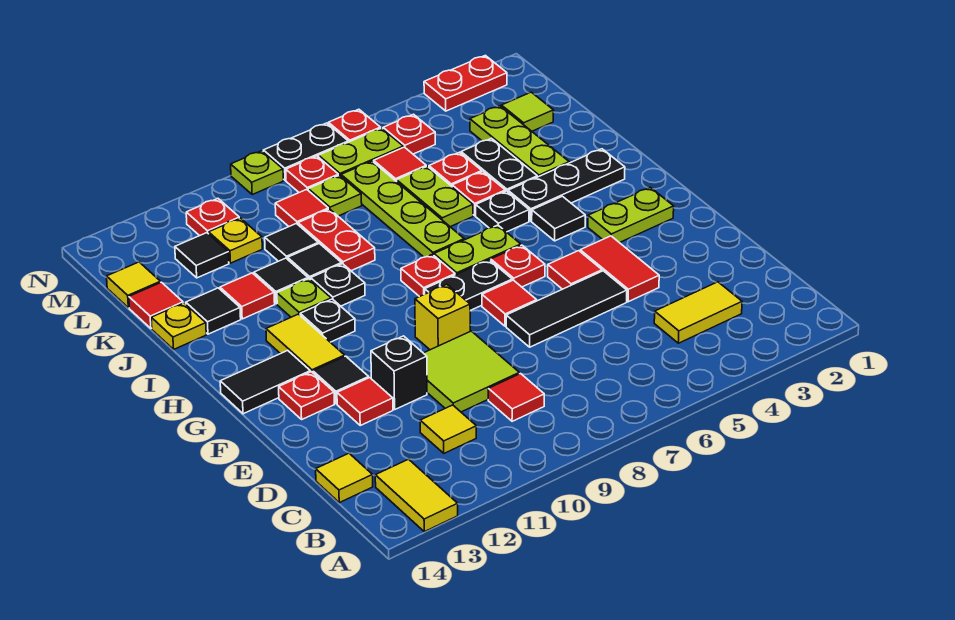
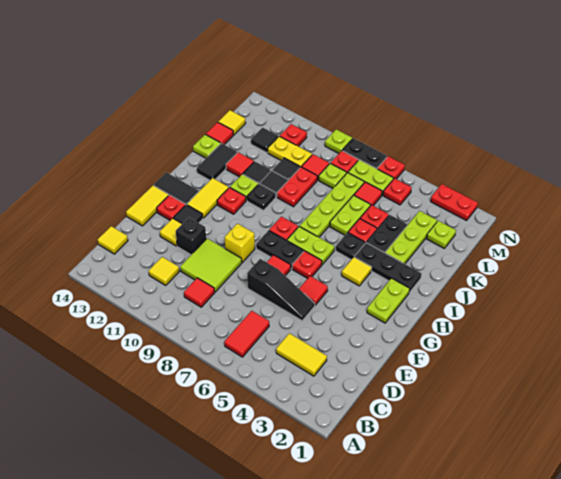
yellow 1x2 tile [375,459,458,532] -> yellow 1x2 tile moved to [126,185,169,226]
red 1x2 tile [580,236,659,302] -> red 1x2 tile moved to [224,311,269,357]
black 1x3 tile [506,271,627,347] -> black 1x3 slope [247,259,315,321]
red 1x1 tile [337,378,393,425] -> yellow 1x1 tile [160,218,182,246]
lime 1x2 plate [588,187,674,243] -> lime 1x2 plate turned to [367,278,410,323]
black 1x1 tile [532,196,585,241] -> yellow 1x1 tile [342,257,372,286]
black 1x1 plate [300,299,355,342] -> red 1x1 plate [217,188,246,214]
black 1x1 tile [186,288,241,334] -> black 1x2 tile [197,143,237,180]
yellow 1x1 plate [151,303,206,349] -> lime 1x1 plate [193,134,221,158]
lime 1x1 tile [501,92,554,131] -> lime 1x1 plate [427,221,456,248]
yellow 1x1 plate [209,218,262,263] -> yellow 1x2 plate [268,136,312,167]

